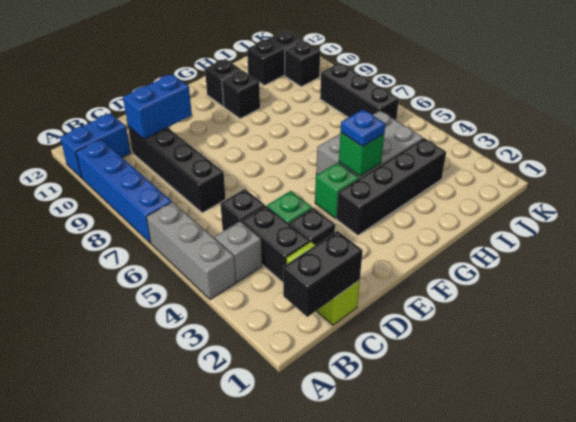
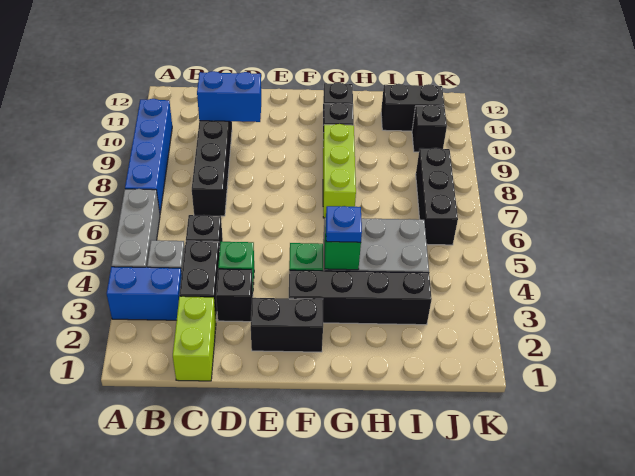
blue 1x2 brick [60,113,131,178] -> blue 1x2 brick moved to [107,267,182,320]
black 1x2 brick [283,231,363,317] -> black 1x2 brick moved to [251,298,323,352]
none -> lime 1x3 brick [323,124,356,218]

